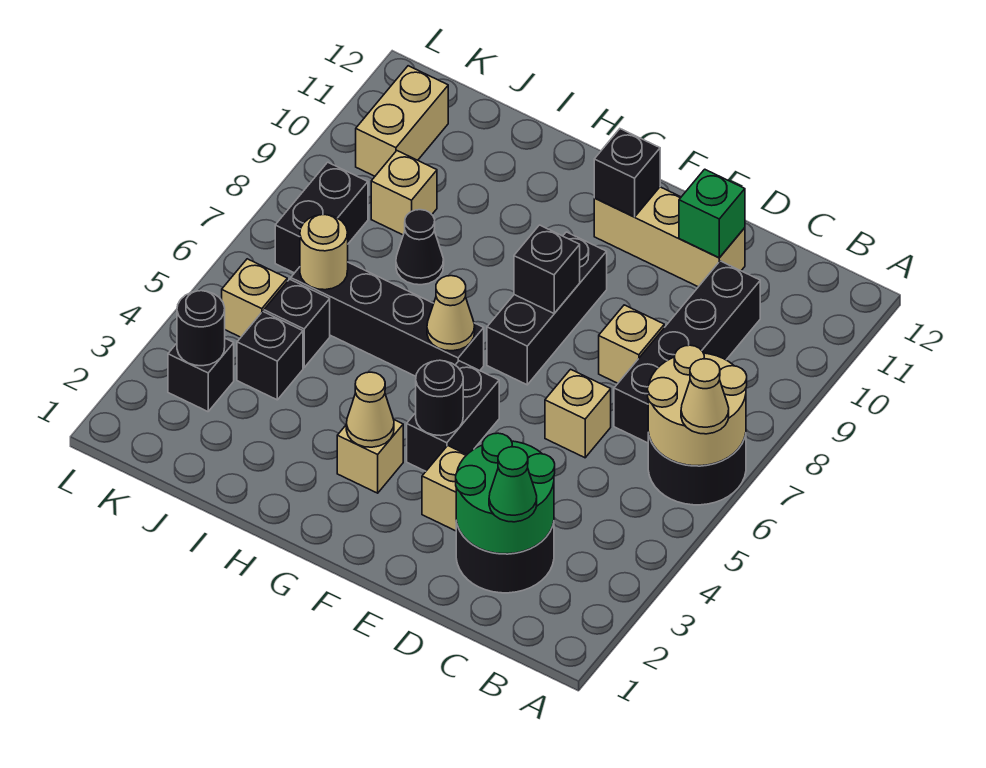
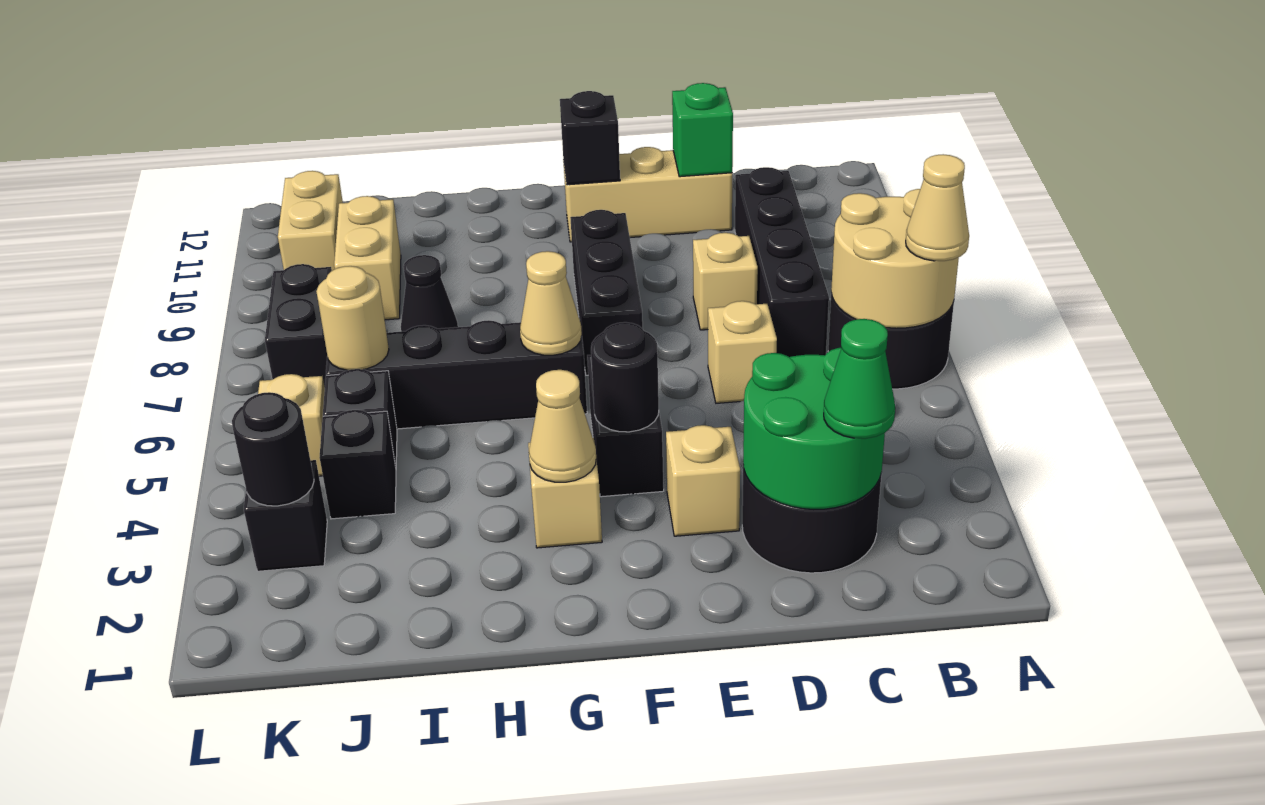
black 1x1 brick [514,225,580,313] -> none
tan 1x1 brick [371,151,437,235] -> tan 1x2 brick [334,196,401,320]

